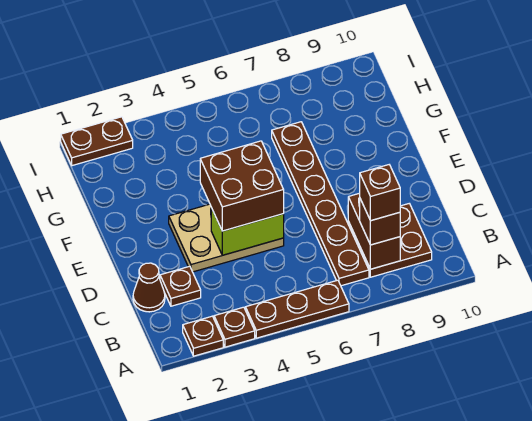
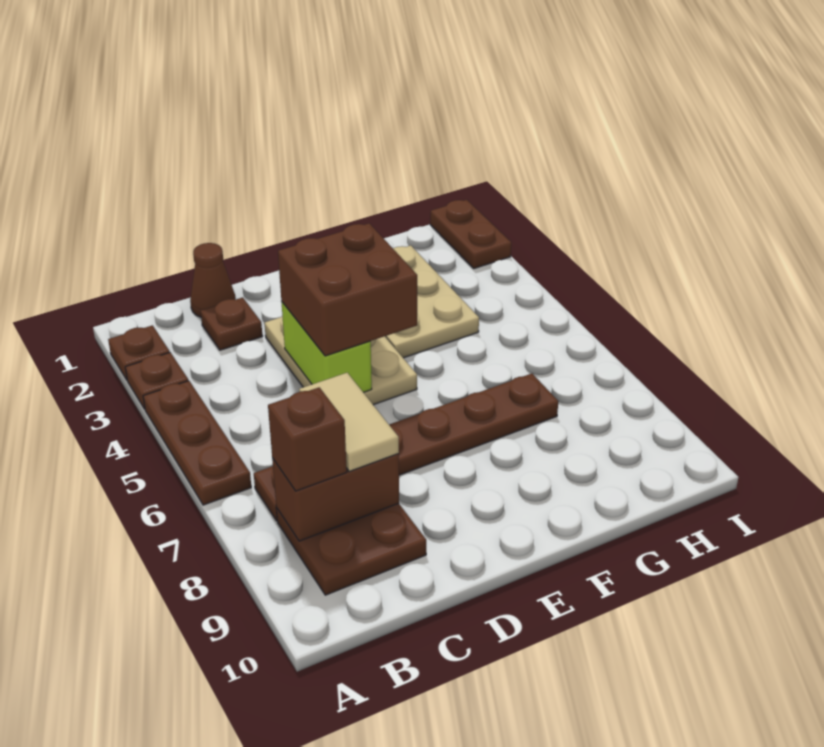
brown 1x1 brick [360,165,400,221] -> none
none -> tan 1x2 tile [299,373,399,472]
none -> tan 2x3 plate [385,245,479,358]

